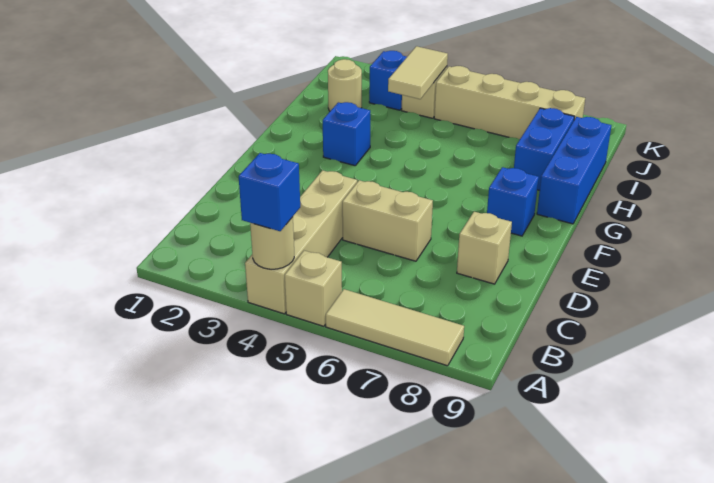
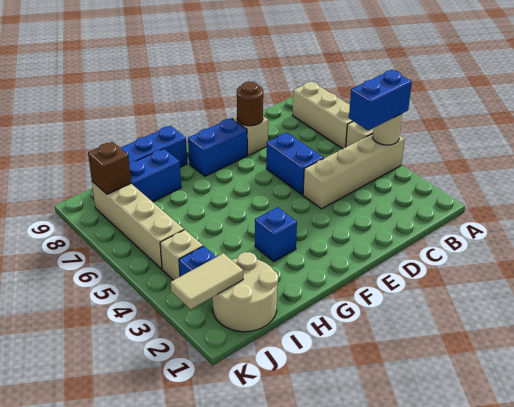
blue 1x1 brick [239,153,300,231] -> blue 1x2 brick [349,70,412,130]
tan 1x3 tile [326,289,464,366] -> tan 1x3 brick [292,82,353,149]
tan 1x2 brick [342,180,433,261] -> blue 1x2 brick [266,133,324,195]
none -> brown 1x1 round brick [237,81,263,126]
blue 1x1 brick [487,167,539,236] -> blue 1x2 brick [188,118,247,176]
tan 1x1 round brick [328,59,362,111] -> tan 2x2 round brick [212,252,278,332]
tan 1x2 tile [388,46,448,99] -> tan 1x2 tile moved to [171,253,243,309]
none -> brown 1x1 brick [88,142,131,194]

